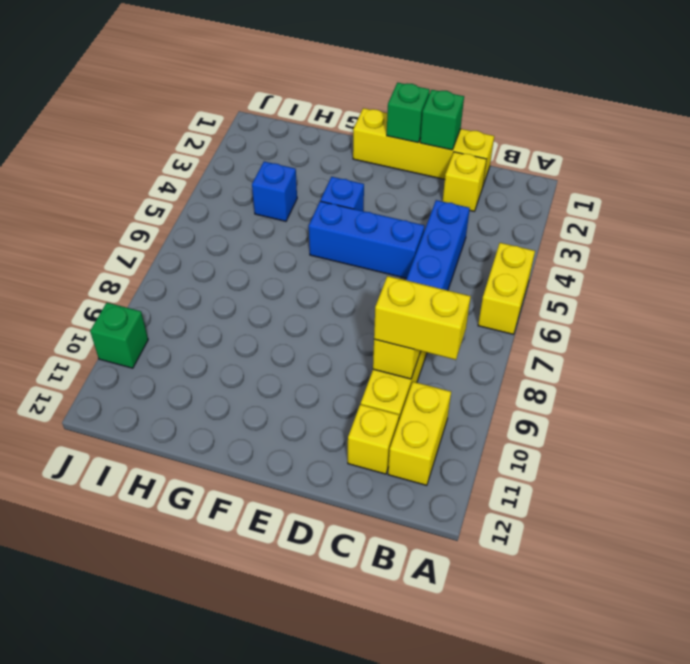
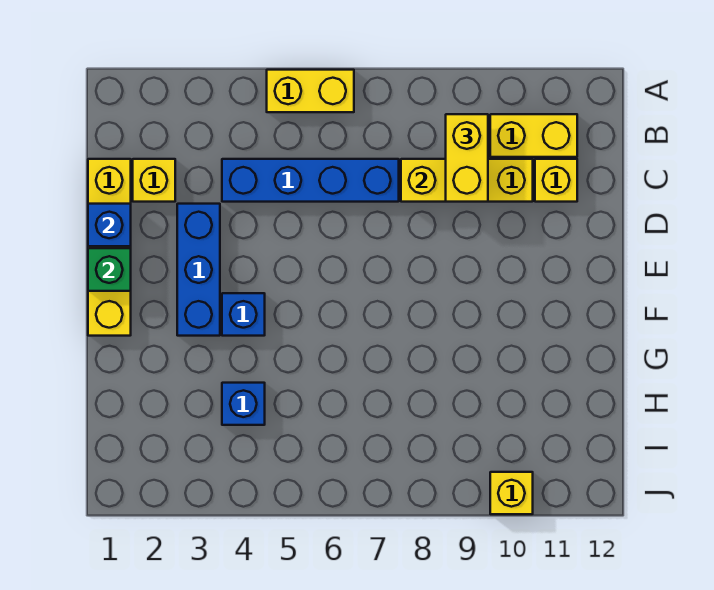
green 1x1 brick [420,90,464,150] -> blue 1x1 brick [88,204,131,246]
blue 1x3 brick [309,201,425,278] -> blue 1x3 brick moved to [177,204,220,336]
green 1x1 brick [90,303,148,368] -> yellow 1x1 brick [490,472,533,514]

